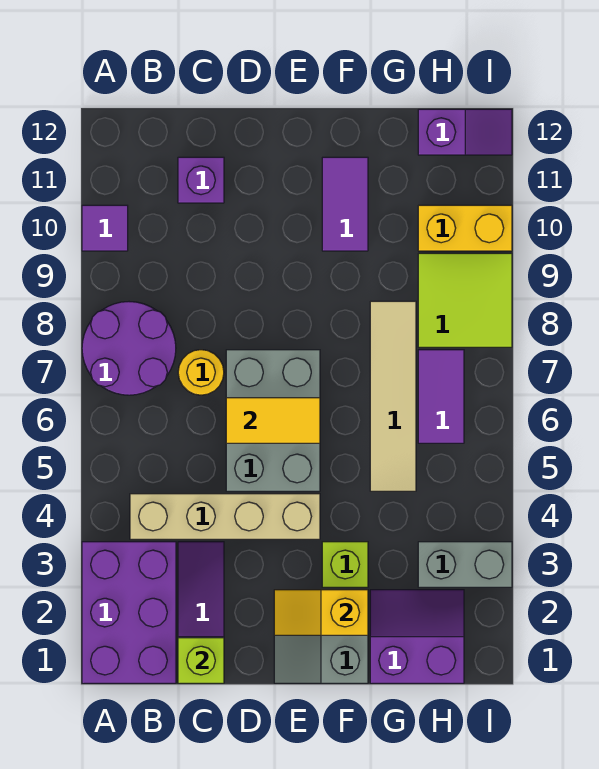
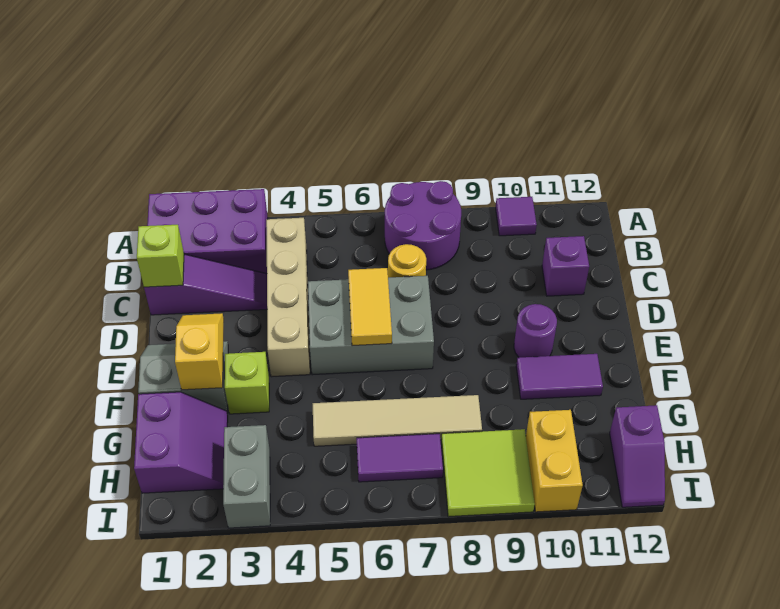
none -> purple 1x1 round brick [514,304,557,357]

